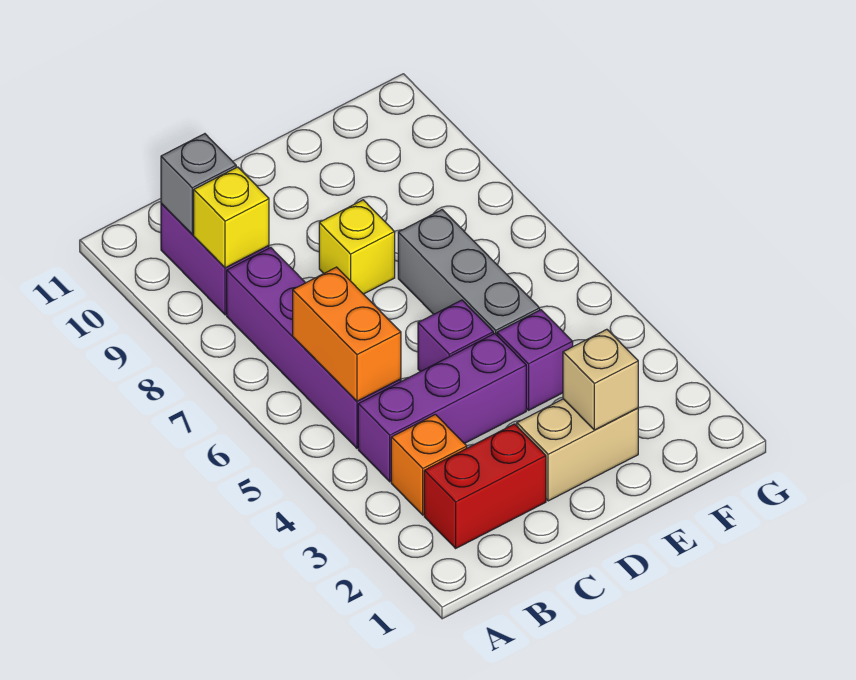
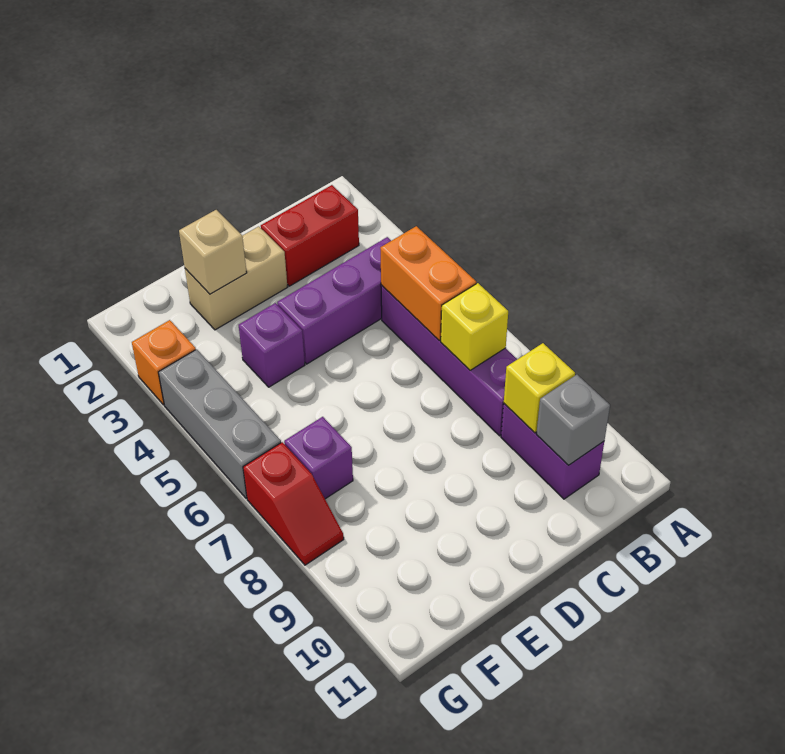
orange 1x1 brick [391,414,467,515] -> orange 1x1 brick moved to [132,320,196,405]
purple 1x1 brick [418,300,493,372] -> purple 1x1 brick moved to [284,417,353,499]
yellow 1x1 brick [319,200,395,294] -> yellow 1x1 brick moved to [441,283,508,370]
grey 1x3 brick [398,210,540,335] -> grey 1x3 brick moved to [158,349,281,498]
none -> red 1x2 slope [243,442,344,565]

